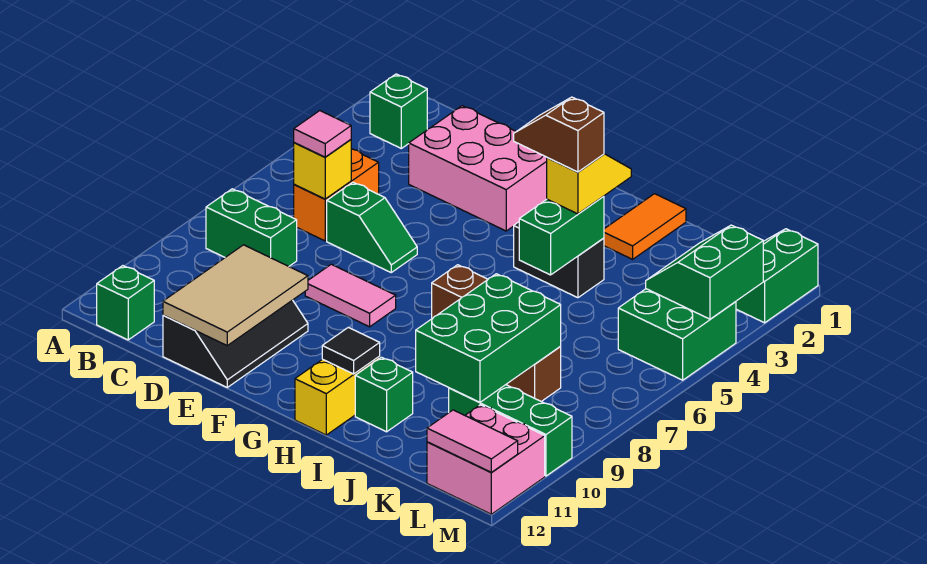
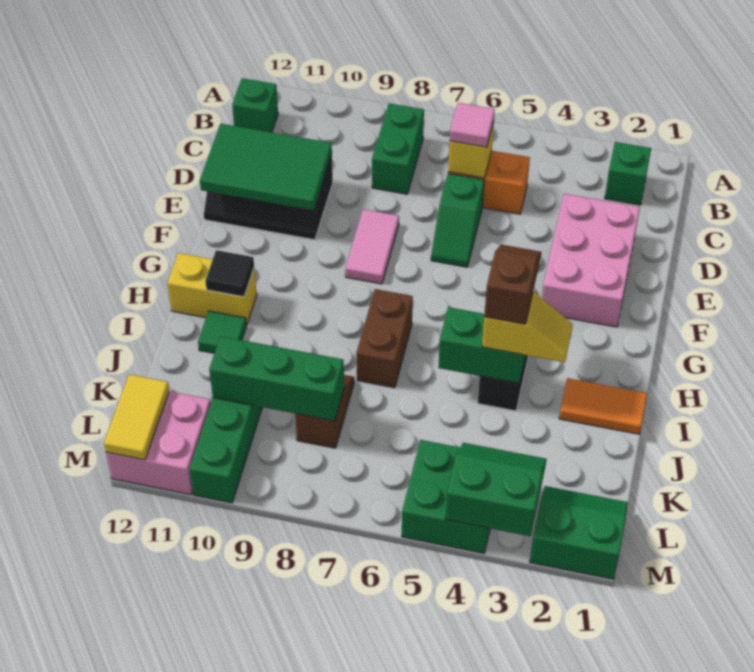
tan 2x3 tile [163,245,308,345] -> green 2x3 tile [200,124,332,210]
green 1x1 brick [355,357,413,432] -> green 1x1 tile [198,311,246,353]
green 2x3 brick [416,274,561,402] -> green 1x3 brick [209,336,344,421]
pink 1x2 tile [427,410,518,473] -> yellow 1x2 tile [104,374,169,460]

